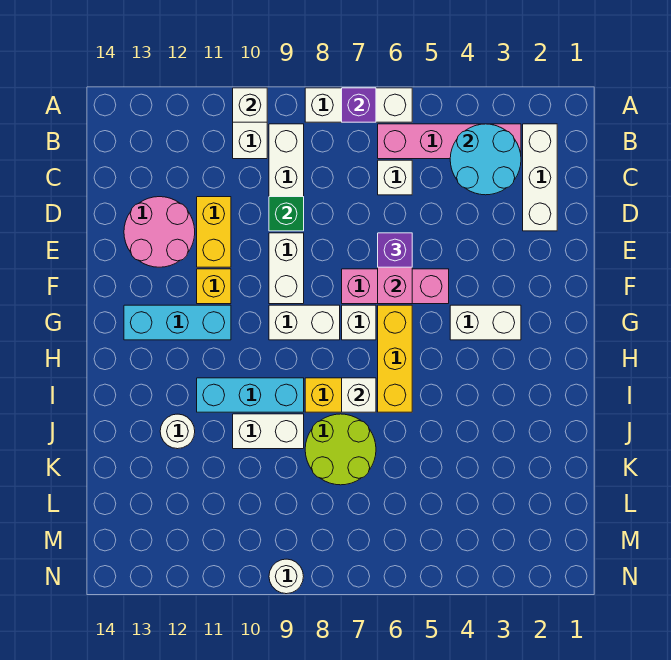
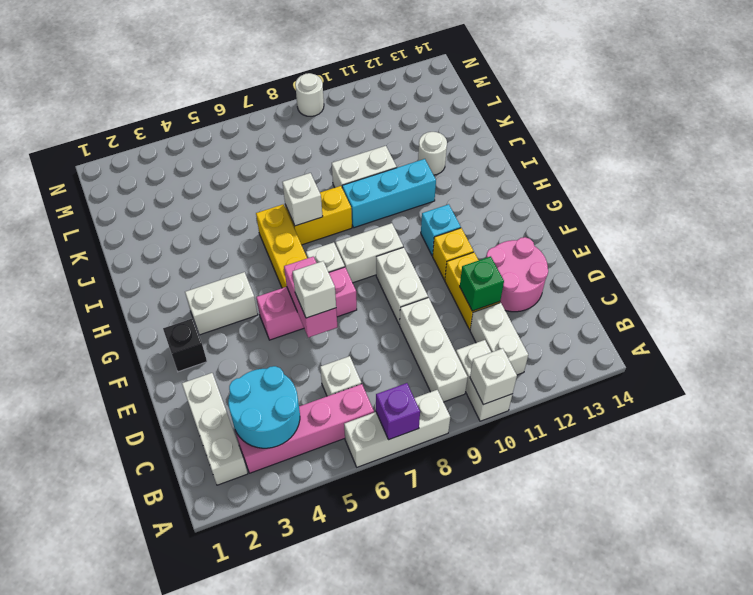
none -> white 1x2 brick [470,303,528,375]
green 1x1 brick [269,197,304,231] -> green 1x1 brick moved to [460,256,504,311]
purple 1x1 brick [378,233,412,267] -> white 1x1 brick [293,261,336,318]
none -> black 1x1 brick [163,318,207,372]
cyan 1x3 brick [124,305,231,340] -> cyan 1x1 brick [421,204,461,256]
lime 2x2 round brick [305,414,376,485] -> none

